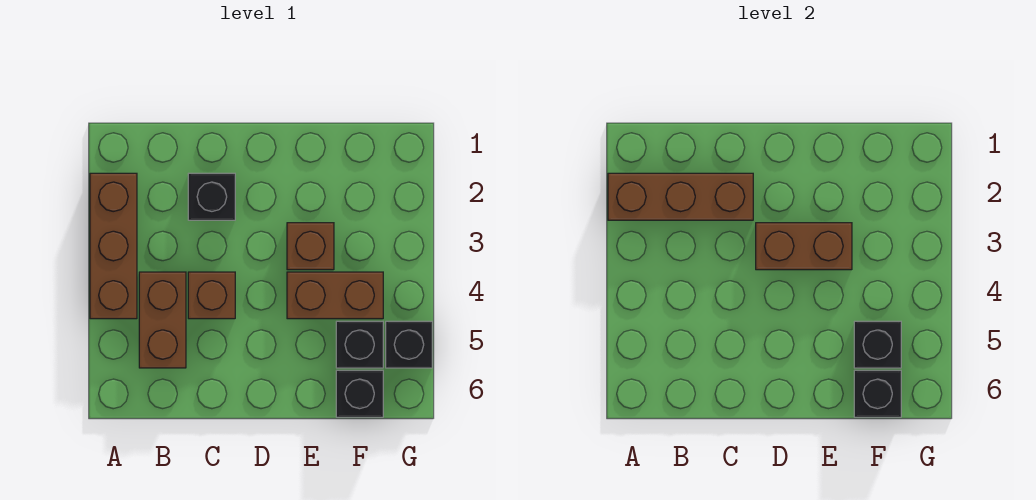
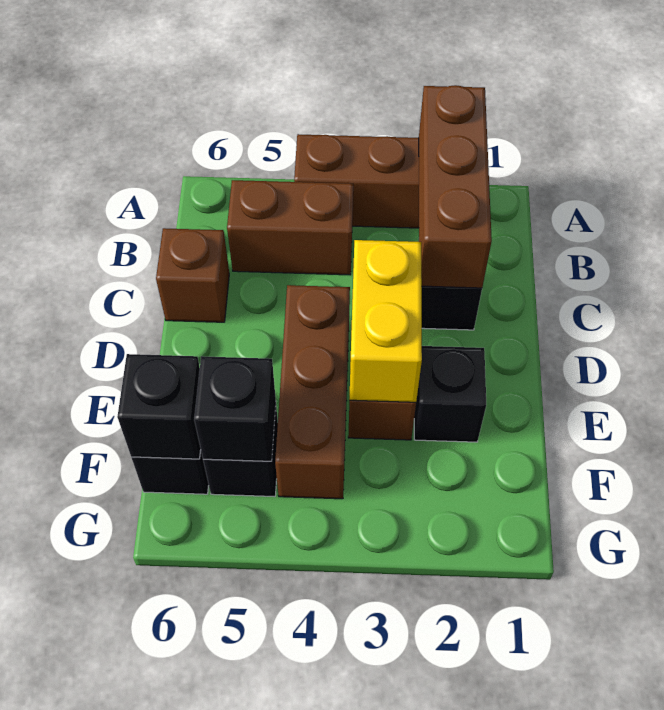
brown 1x1 brick [188,272,235,319] -> brown 1x1 brick moved to [156,228,229,322]
brown 1x2 brick [756,223,852,270] -> yellow 1x2 brick [349,240,422,402]
brown 1x2 brick [287,272,383,319] -> brown 1x3 brick [275,285,350,499]
black 1x1 brick [386,321,432,368] -> black 1x1 brick moved to [414,346,486,442]

